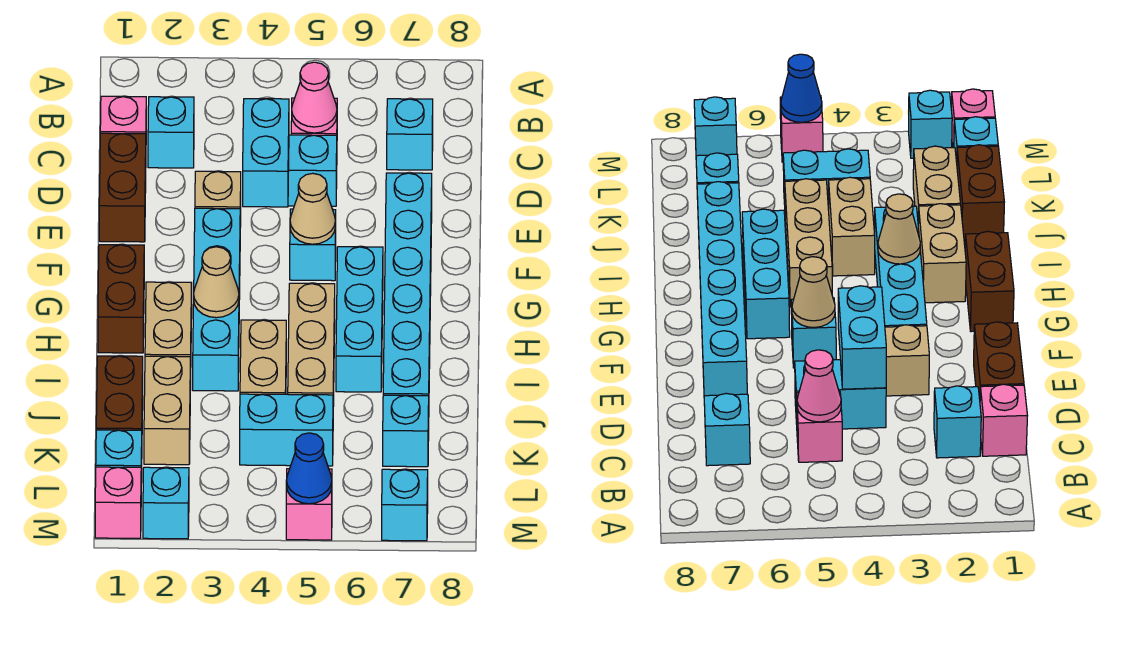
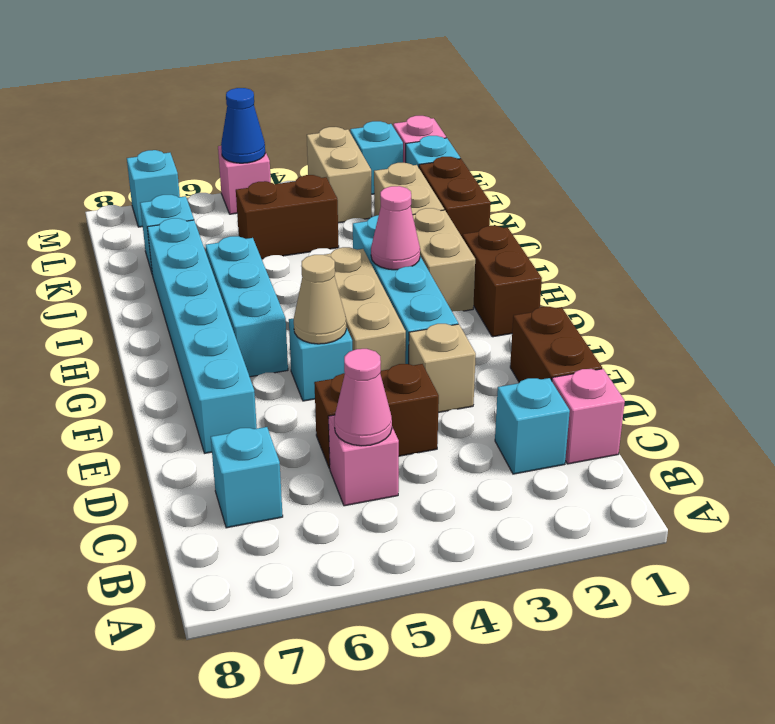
cyan 1x2 brick [288,135,337,206] -> brown 1x2 brick [314,364,439,469]
cyan 1x2 brick [243,99,289,207] -> none
tan 1x1 cone [194,247,239,318] -> pink 1x1 cone [371,186,420,270]
tan 1x3 brick [288,283,335,406] -> tan 1x3 brick moved to [324,247,406,371]
tan 1x2 brick [240,320,286,394] -> tan 1x2 brick moved to [307,127,372,223]
cyan 1x2 brick [240,394,333,466] -> brown 1x2 brick [236,175,339,259]

